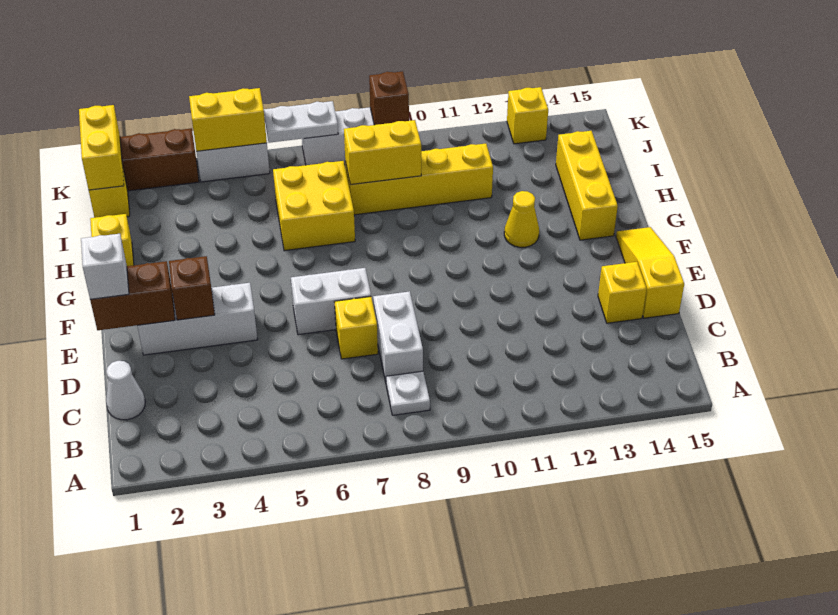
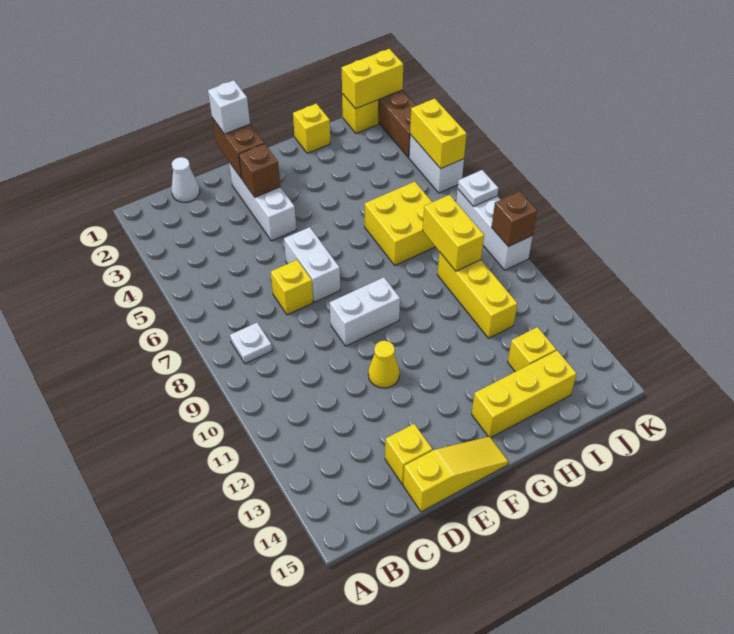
white 1x2 brick [373,291,423,382] -> white 1x2 brick moved to [330,277,400,346]
yellow 1x1 cone [504,191,539,247] -> yellow 1x1 cone moved to [368,341,400,388]
yellow 1x4 brick [345,143,493,215] -> yellow 1x3 brick [438,252,517,338]
white 1x2 plate [264,101,338,143] -> white 1x1 plate [458,170,498,207]
yellow 1x1 brick [507,87,548,144] -> yellow 1x1 brick moved to [508,327,556,372]

